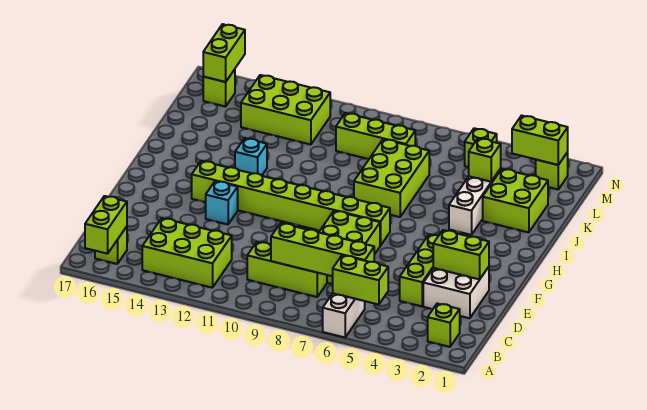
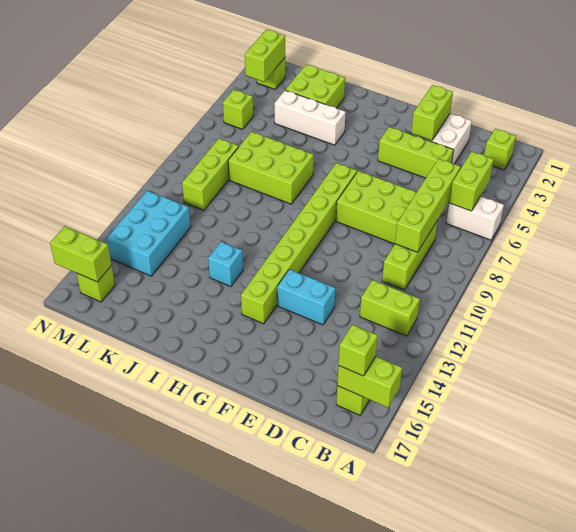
lime 2x3 brick [142,218,232,288] -> lime 1x2 brick [360,280,420,336]
cyan 1x1 brick [206,181,238,224] -> cyan 1x2 brick [277,269,335,325]
lime 1x1 brick [469,138,501,182] -> lime 1x1 brick moved to [339,325,378,376]
lime 2x3 brick [241,75,330,145] -> cyan 2x3 brick [106,191,191,276]

